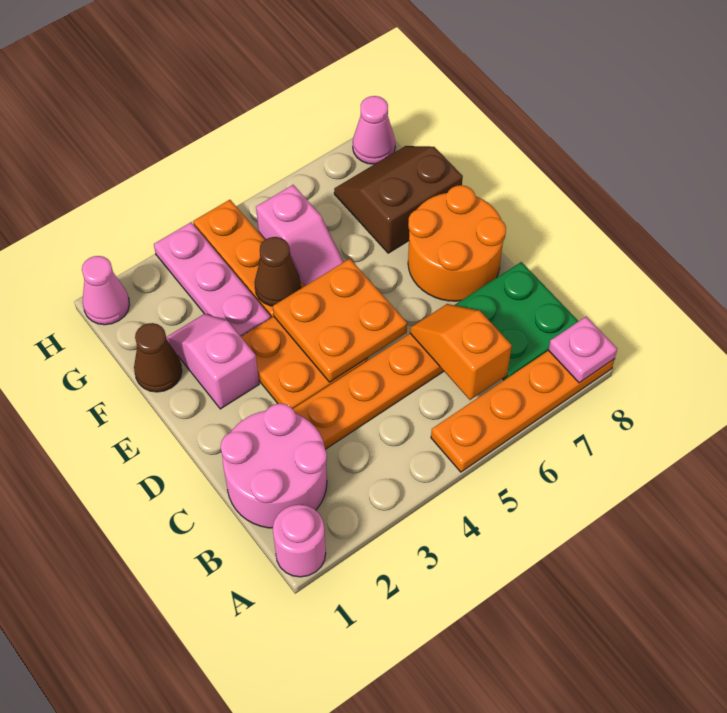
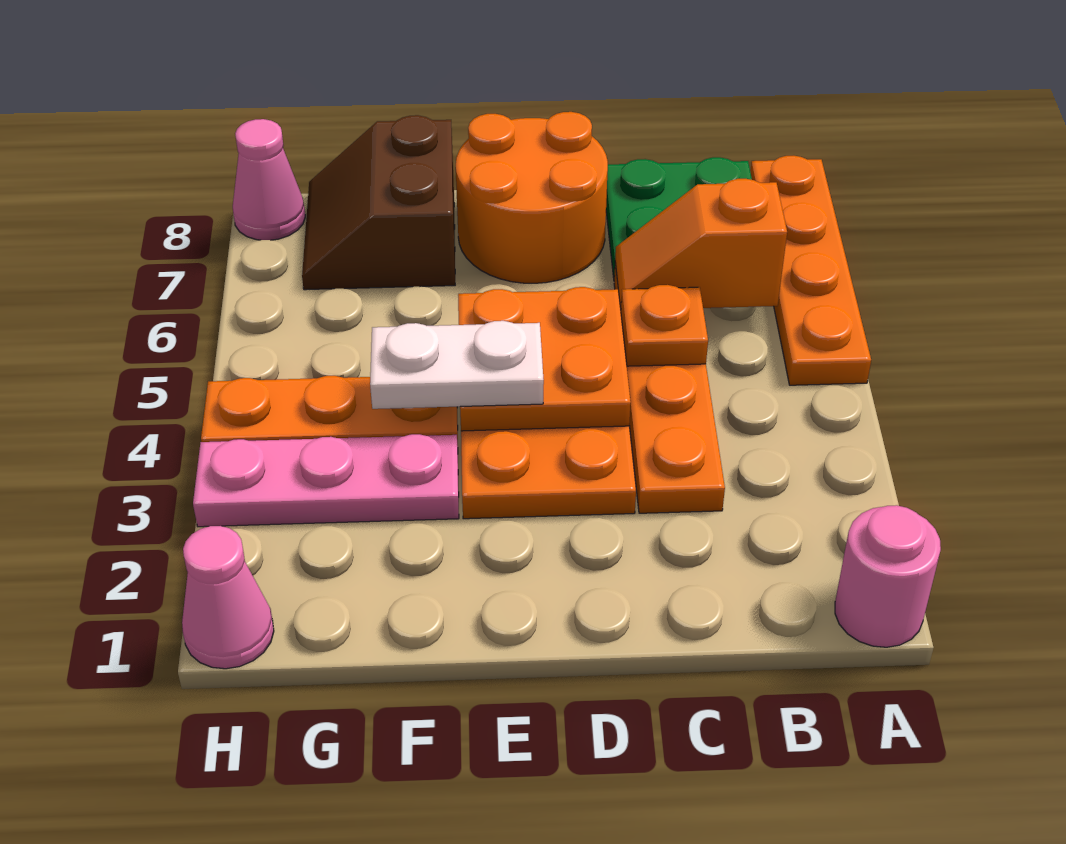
pink 1x1 plate [549,317,617,383] -> none
pink 2x2 round brick [221,404,327,528] -> none
none -> orange 1x1 plate [621,285,708,366]
pink 1x2 slope [166,314,259,409] -> none
none -> white 1x2 plate [370,321,544,409]
brown 1x1 cone [134,323,182,392] -> none
brown 1x1 cone [254,237,301,306] -> none
pink 1x2 slope [256,185,343,286] -> none

